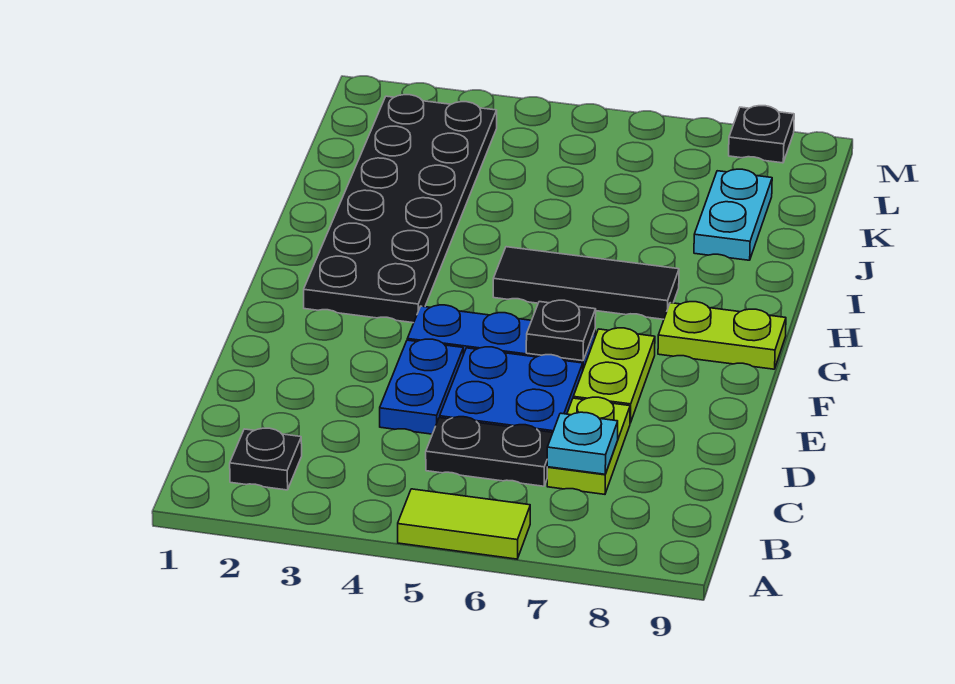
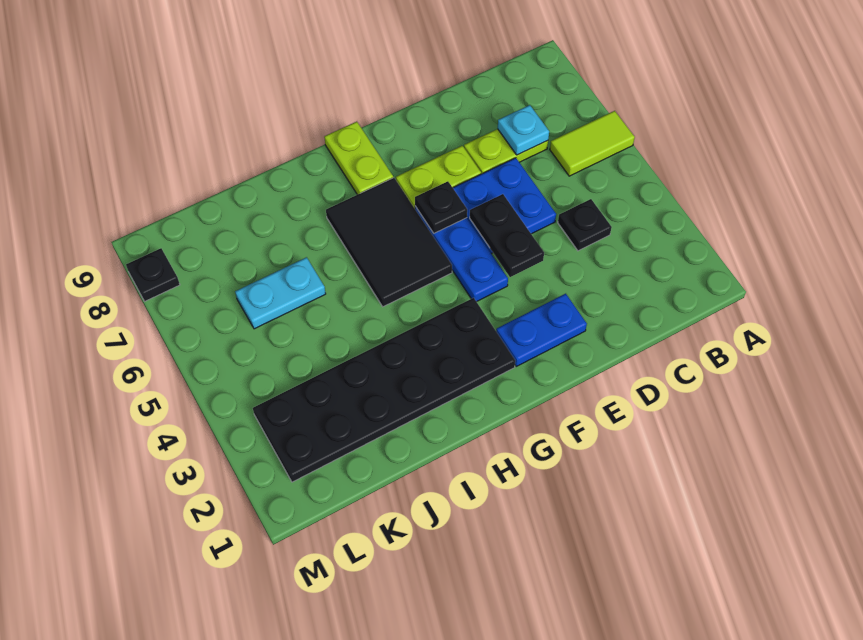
lime 1x2 tile [398,489,530,559] -> lime 1x2 tile turned to [550,111,635,176]
black 1x1 plate [230,428,302,490] -> black 1x1 plate moved to [558,199,612,251]
black 1x2 plate [426,417,553,486] -> black 1x2 plate moved to [470,194,544,277]
blue 1x2 plate [380,339,463,434] -> blue 1x2 plate moved to [496,294,587,366]
black 1x3 tile [493,247,679,319] -> black 2x3 tile [326,178,452,307]
cyan 1x2 plate [694,169,772,260] -> cyan 1x2 plate moved to [235,257,326,329]

